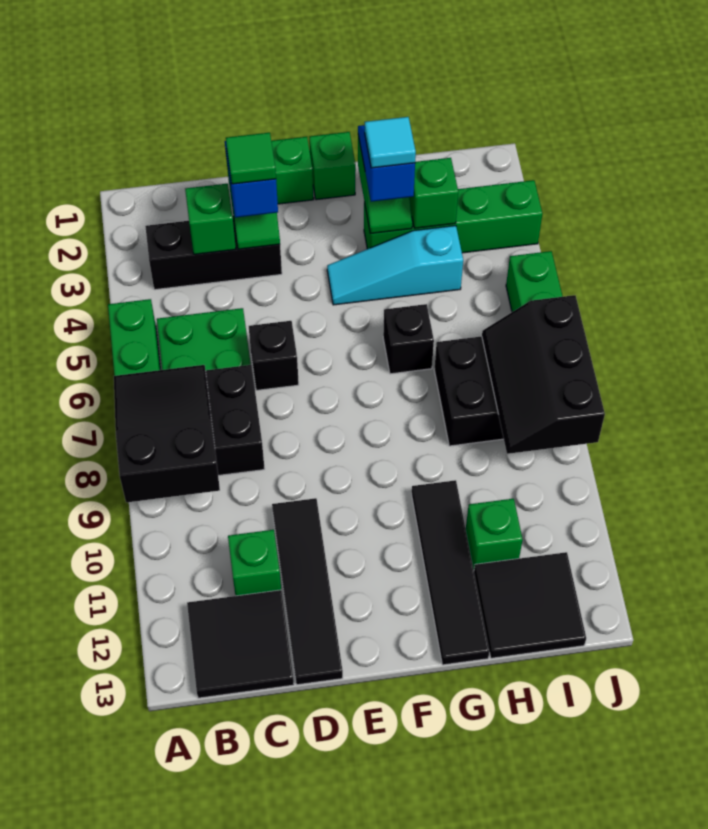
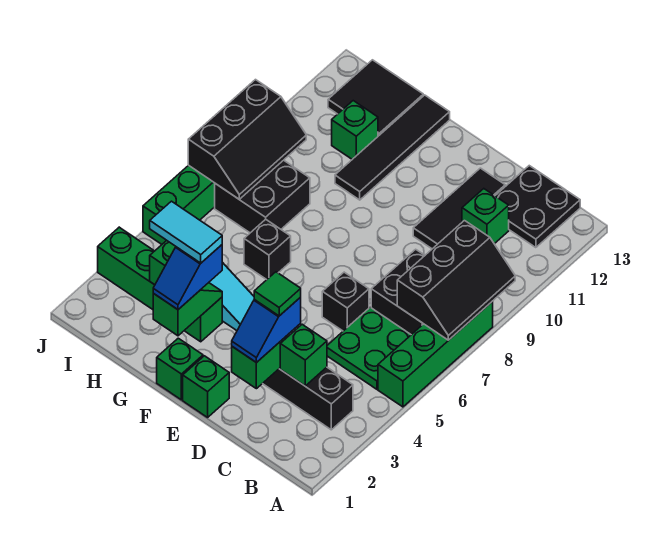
black 2x3 slope [114,365,220,503] -> black 2x3 slope turned to [397,221,515,340]
black 2x2 tile [187,590,294,698] -> black 2x2 plate [495,166,580,248]
black 1x4 tile [272,498,343,685] -> black 1x3 tile [413,168,505,249]
cyan 1x1 tile [365,117,416,168] -> cyan 1x2 tile [150,201,222,263]

